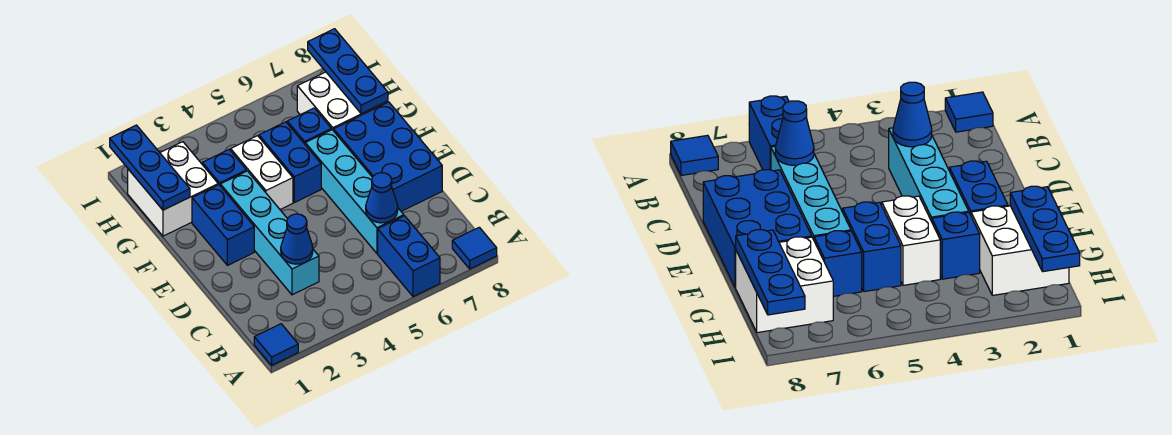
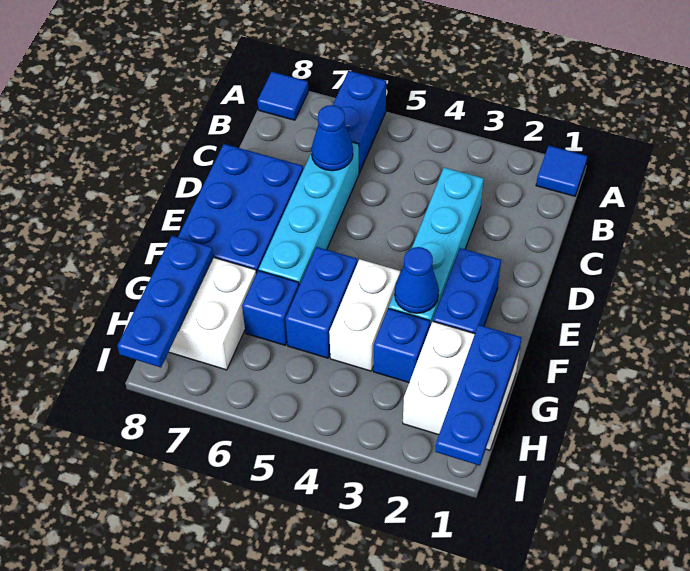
blue 1x1 cone [281,214,313,264] -> blue 1x1 cone moved to [395,247,439,313]

